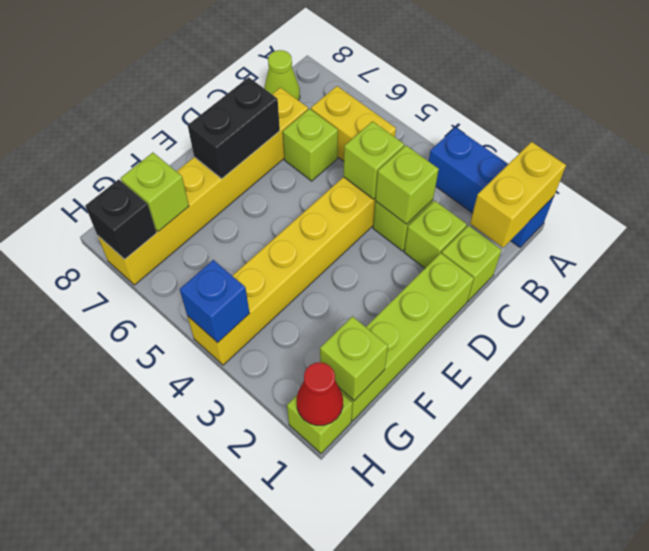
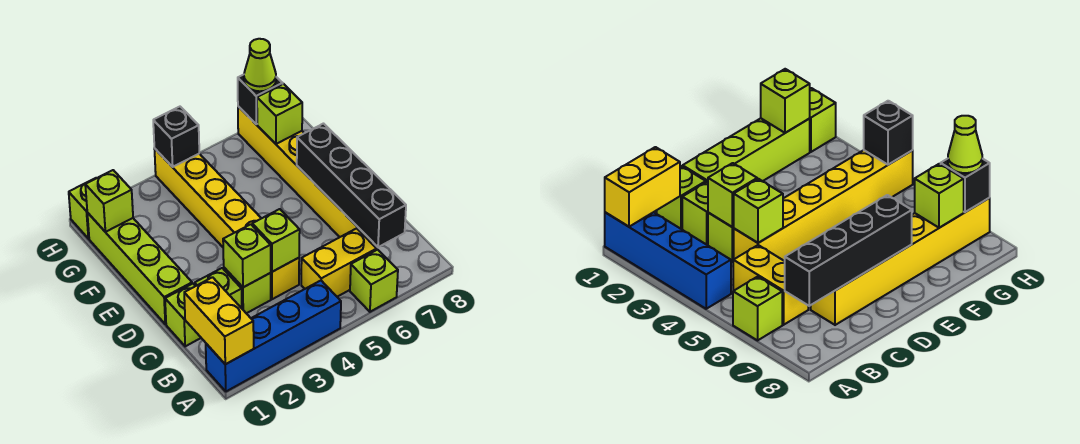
blue 1x3 brick [429,128,554,247] -> blue 1x4 brick [206,281,341,391]
lime 1x1 cone [264,50,300,100] -> lime 1x1 cone moved to [244,39,276,91]
lime 1x1 brick [283,109,338,181] -> lime 1x1 brick moved to [350,250,398,312]
black 1x2 brick [188,77,280,179] -> black 1x4 brick [297,124,406,247]
red 1x1 cone [297,362,343,425] -> none
blue 1x1 brick [180,260,250,343] -> black 1x1 brick [153,107,199,167]

